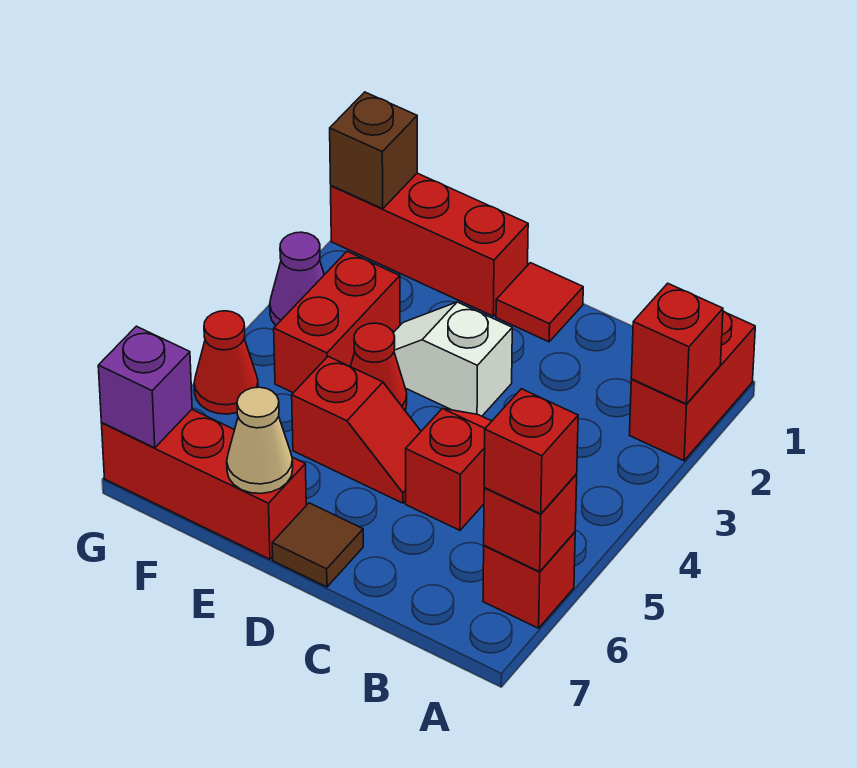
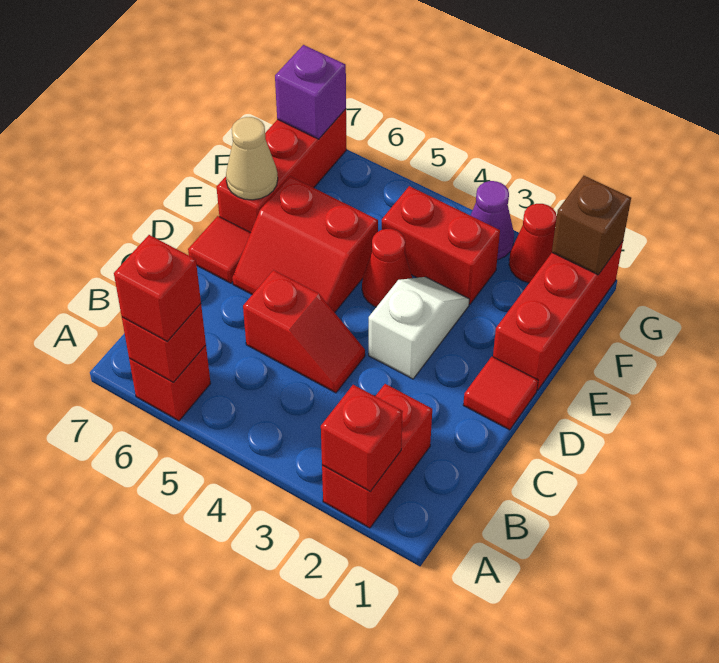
red 1x2 brick [630,311,755,461] -> red 1x2 brick turned to [322,384,432,528]
red 1x2 slope [292,356,421,503] -> red 2x2 slope [232,176,378,313]
brown 1x1 tile [272,503,363,587] -> red 1x1 tile [188,216,250,283]
red 1x1 cone [194,311,258,414] -> red 1x1 cone moved to [509,204,557,283]

